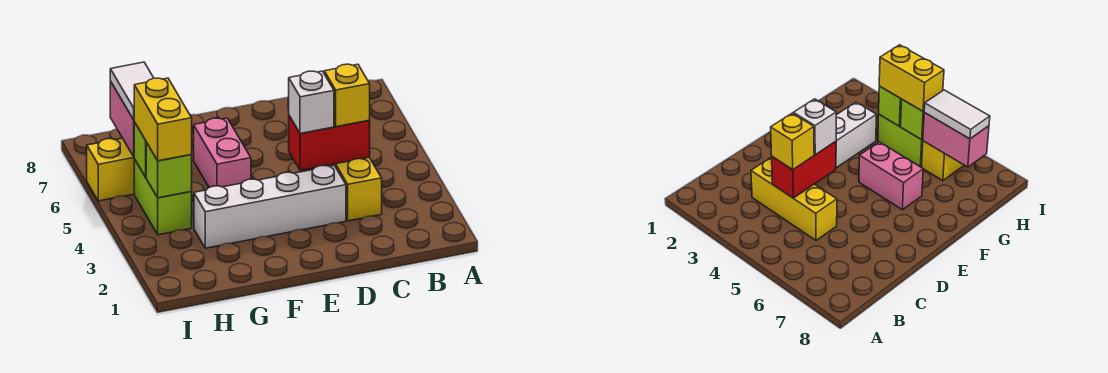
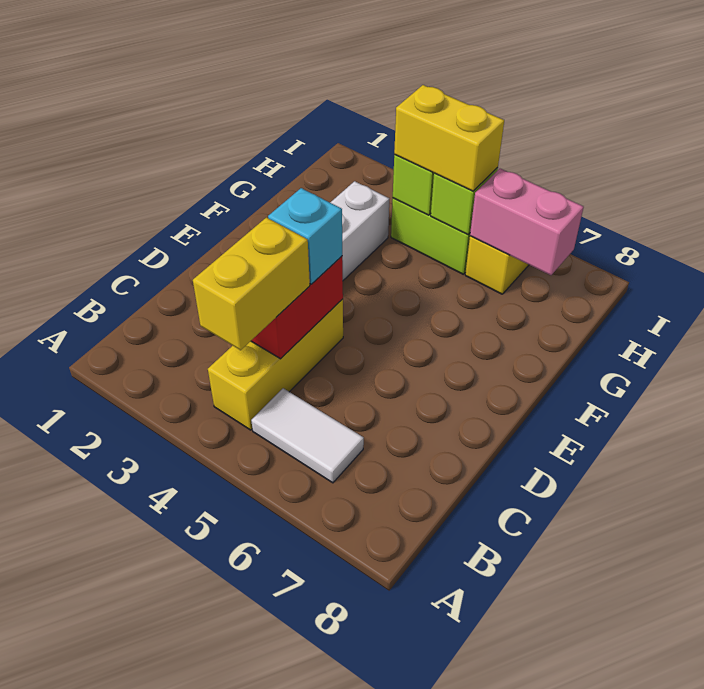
yellow 1x3 brick [327,157,382,221] -> yellow 1x3 brick turned to [208,299,343,430]
yellow 1x1 brick [324,64,370,127] -> yellow 1x2 brick [193,217,310,350]
white 1x1 brick [289,71,334,134] -> cyan 1x1 brick [268,188,342,284]
pink 1x2 brick [193,118,251,188] -> none
white 1x2 tile [110,62,153,120] -> white 1x2 tile moved to [251,388,364,483]

